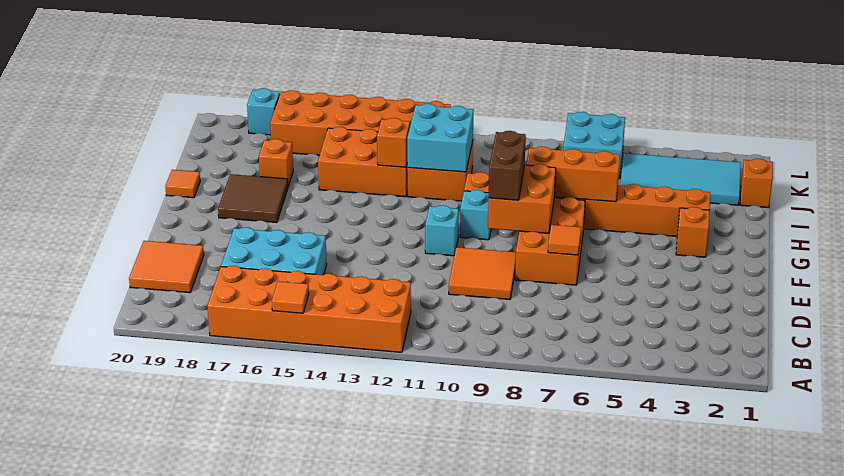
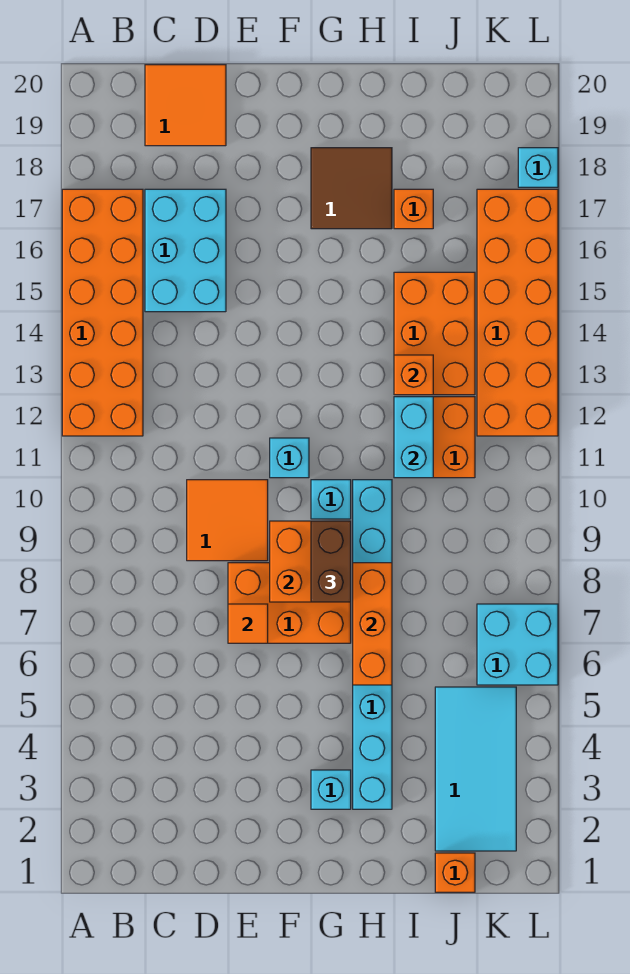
orange 1x1 tile [272,281,309,313] -> none
brown 1x2 brick [489,131,526,200] -> brown 1x2 brick turned to [311,521,351,602]
orange 1x1 brick [676,207,710,257] -> cyan 1x1 brick [311,770,351,809]
orange 1x8 brick [464,172,710,236] -> cyan 1x8 brick [353,480,392,809]
orange 1x1 tile [165,170,200,198] -> none
cyan 2x2 brick [407,104,473,172] -> cyan 1x2 brick [394,397,433,478]

